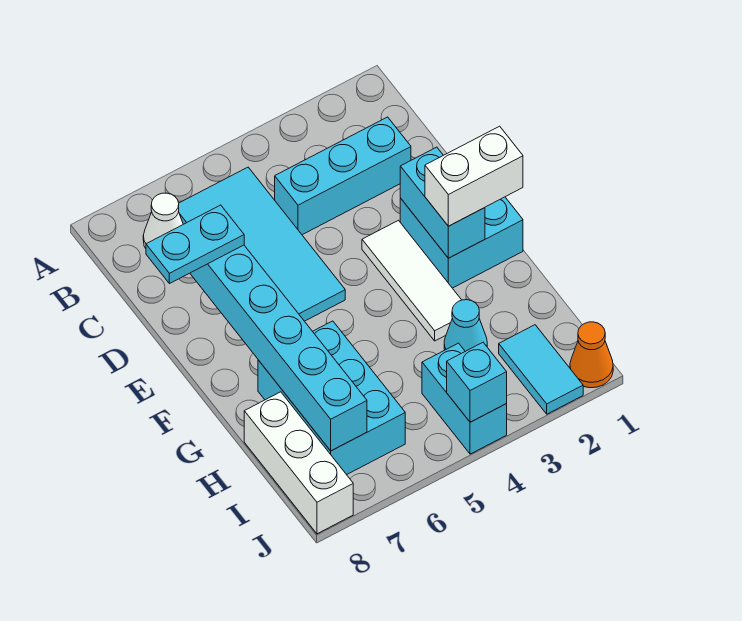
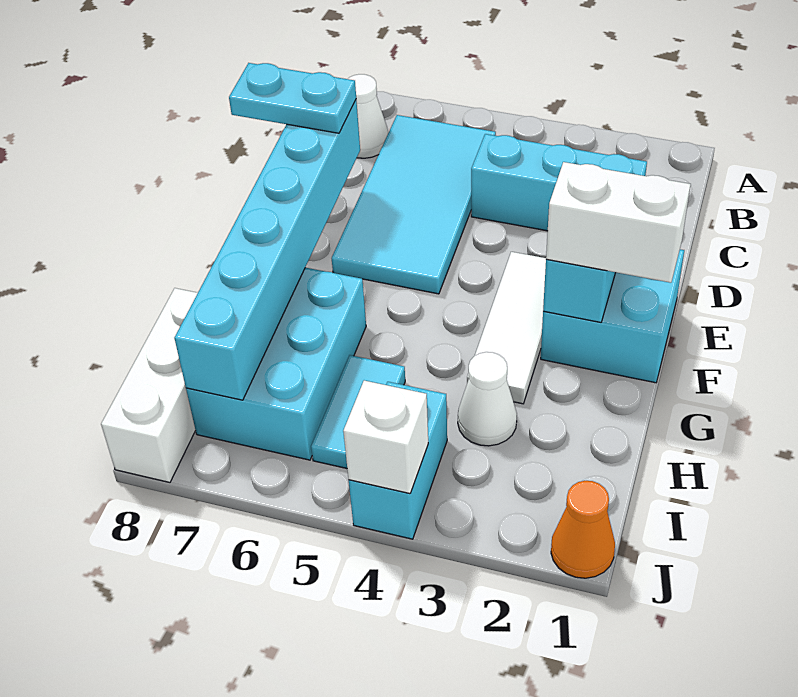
cyan 1x1 cone [444,300,487,351] -> white 1x1 cone [458,352,517,446]
cyan 1x2 tile [499,325,583,414] -> cyan 1x2 tile moved to [311,355,405,468]
cyan 1x1 brick [447,343,507,422] -> white 1x1 brick [343,381,428,494]

